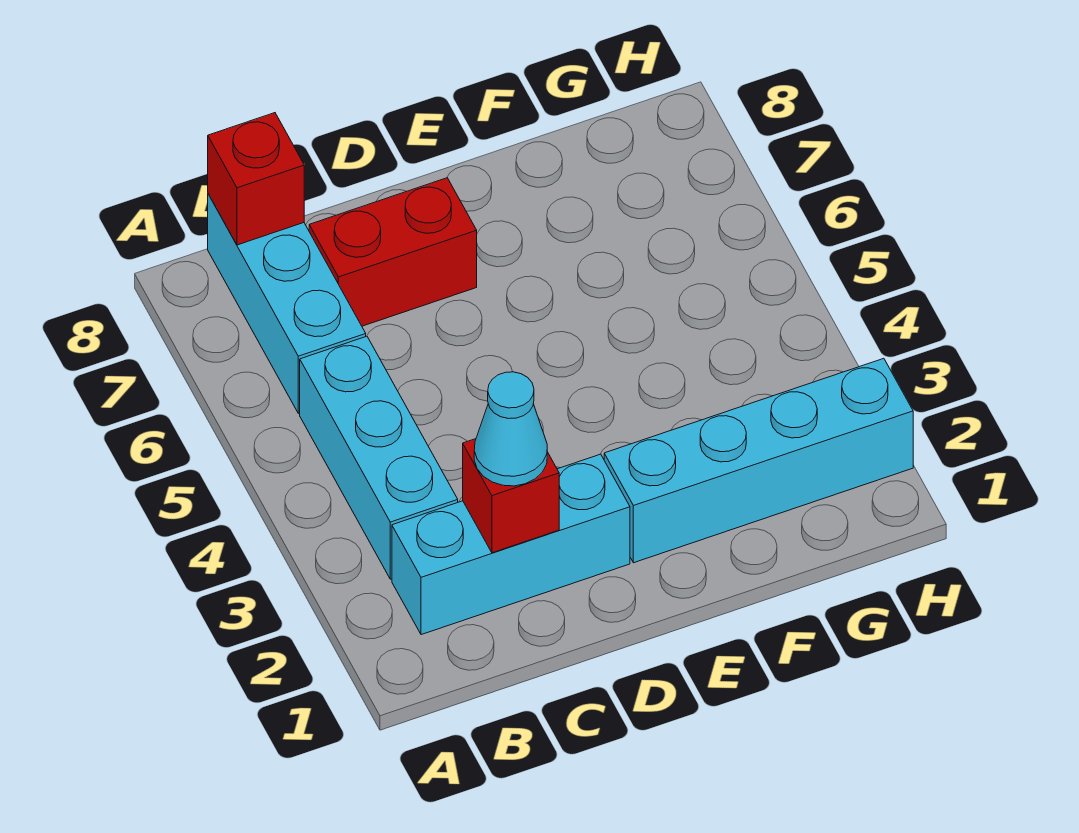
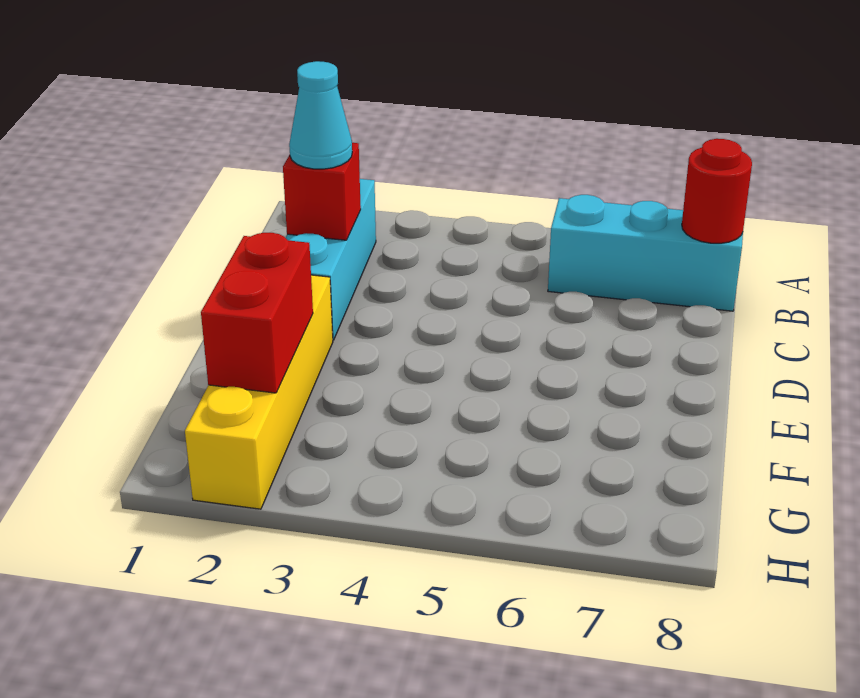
cyan 1x3 brick [300,336,458,579] -> none
red 1x1 brick [208,113,304,245] -> red 1x1 round brick [682,139,752,243]
red 1x2 brick [309,178,477,326] -> red 1x2 brick moved to [201,233,313,393]
cyan 1x4 brick [604,358,913,563] -> yellow 1x4 brick [185,275,333,509]

